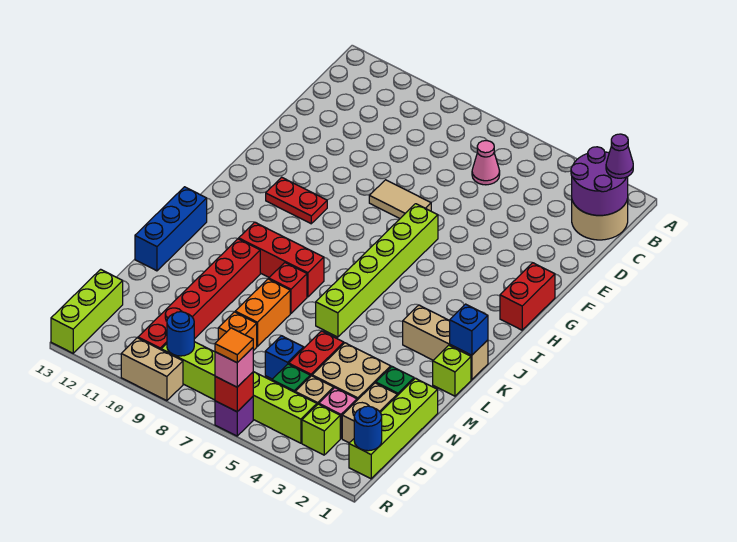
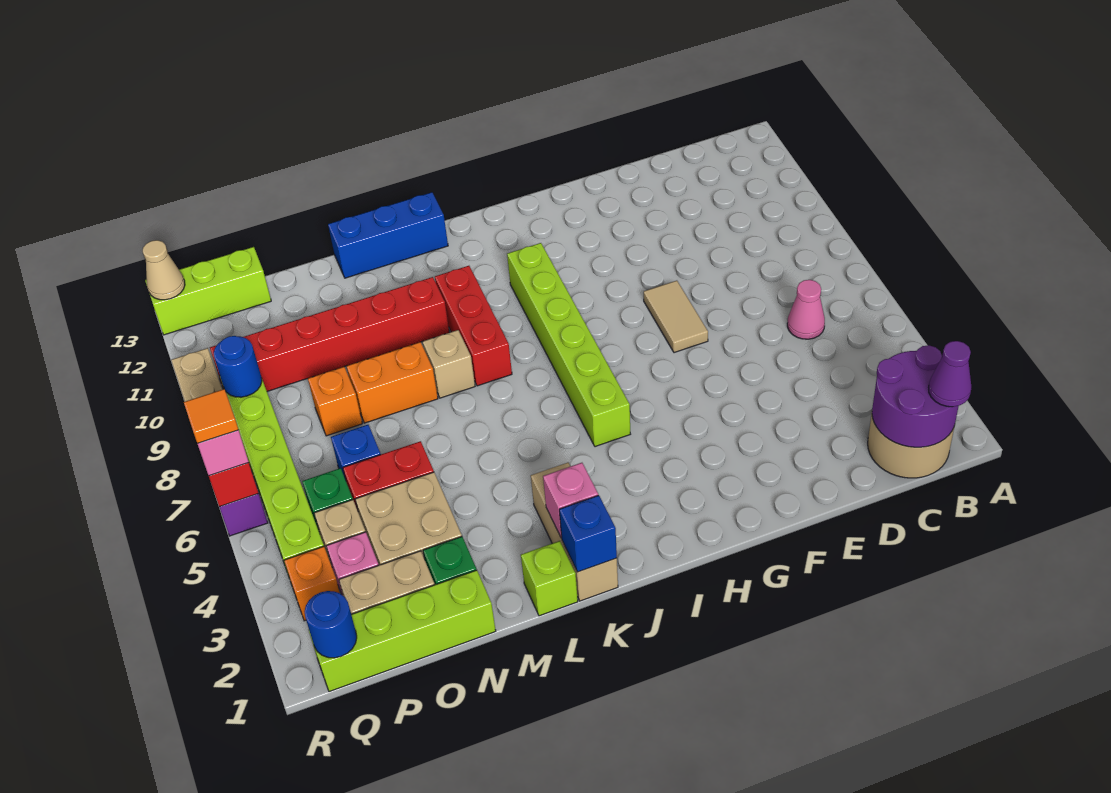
red 1x2 brick [500,263,555,330] -> none
lime 1x6 brick [316,204,438,337] -> lime 1x6 brick turned to [507,243,630,447]
red 1x2 plate [266,177,327,224] -> none
none -> pink 1x1 brick [543,463,598,538]
red 1x1 brick [269,263,307,313] -> tan 1x1 brick [423,330,475,398]
lime 1x1 brick [302,404,340,455] -> orange 1x1 brick [284,546,340,621]
none -> tan 1x1 cone [143,240,185,300]

